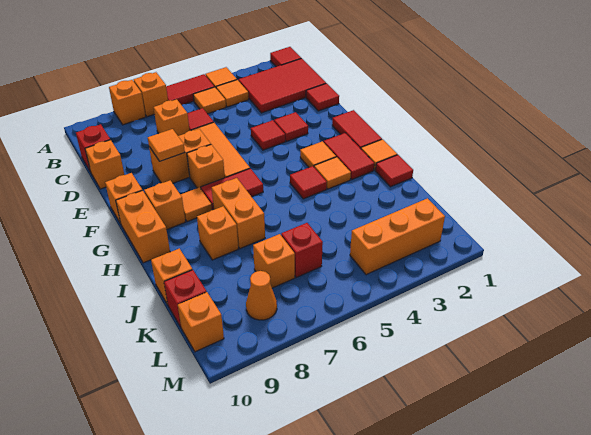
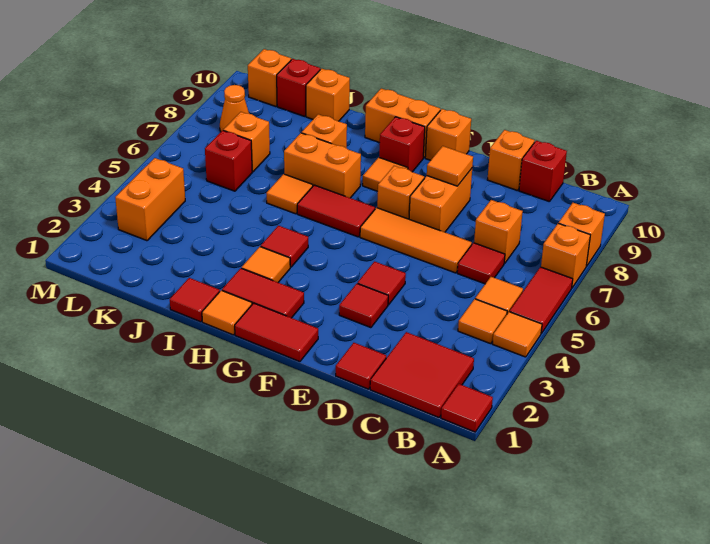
red 2x3 tile [238,58,326,113] -> red 2x2 tile [370,332,474,417]
orange 1x1 tile [300,141,336,167] -> orange 1x1 tile moved to [266,174,313,214]
red 1x2 tile [201,168,263,210] -> red 1x2 tile turned to [297,185,375,237]
orange 1x1 brick [144,180,185,230] -> red 1x1 brick [379,117,425,172]
orange 1x3 brick [350,198,445,275] -> orange 1x2 brick [115,158,185,241]

